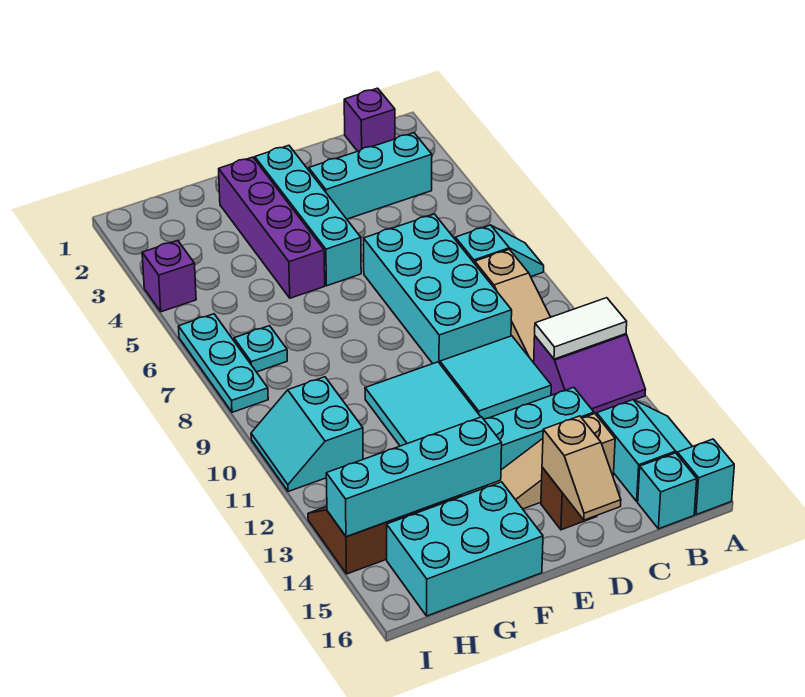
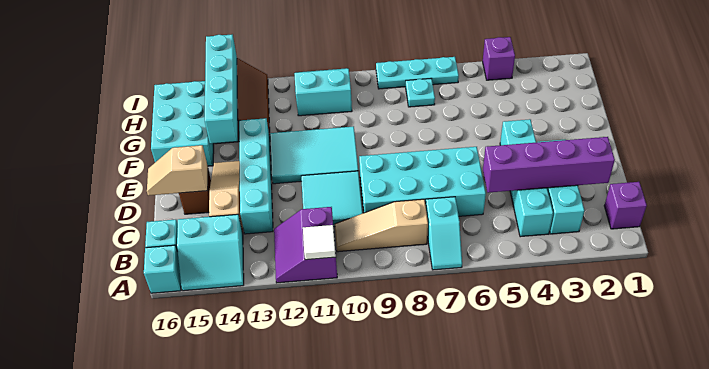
white 1x2 tile [535,298,627,359] -> white 1x1 tile [303,225,336,260]
cyan 1x4 brick [255,145,361,286] -> cyan 1x4 brick turned to [500,119,553,237]
purple 1x4 brick [219,157,325,298] -> purple 1x4 brick moved to [483,137,615,193]

